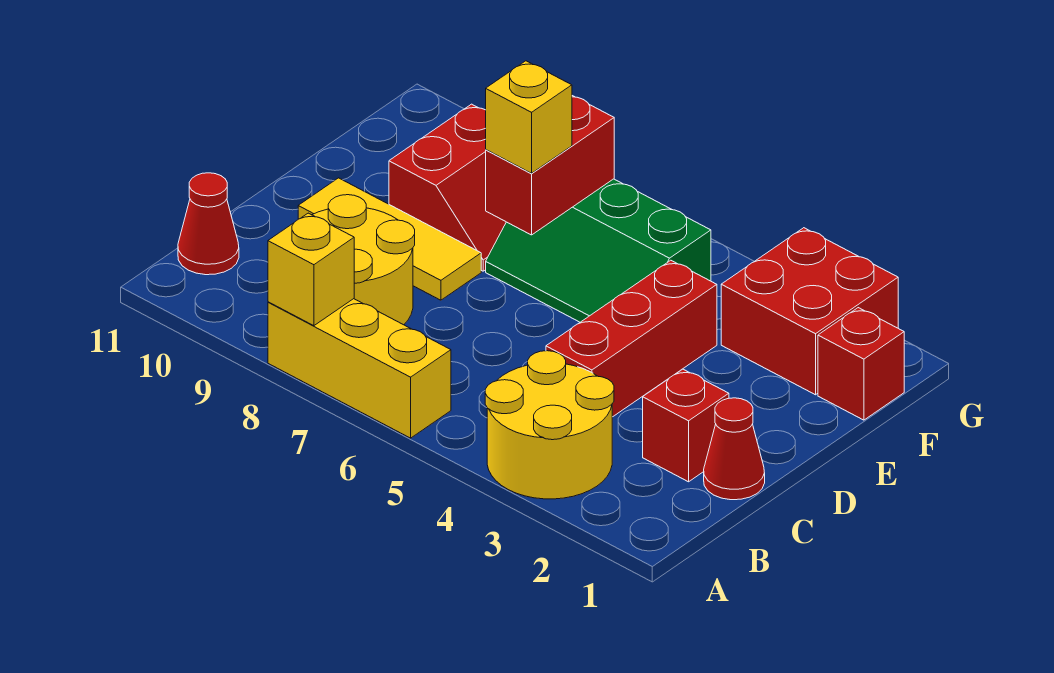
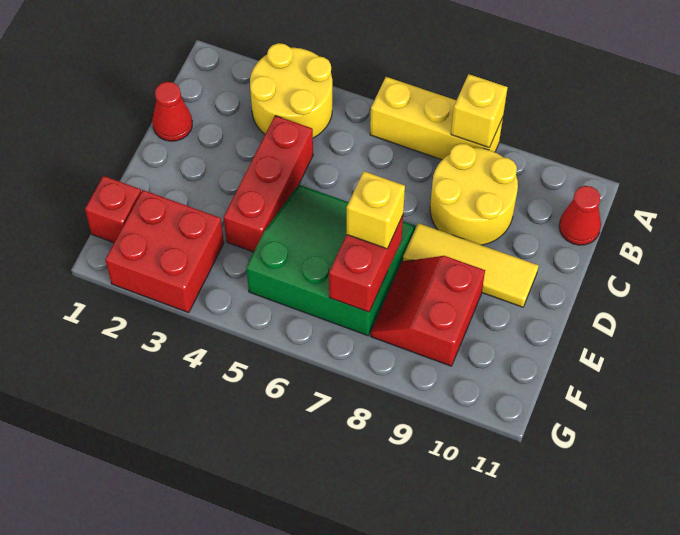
red 1x1 brick [643,369,729,482] -> none
green 2x3 slope [486,179,711,322] -> green 3x3 slope [246,185,416,336]

